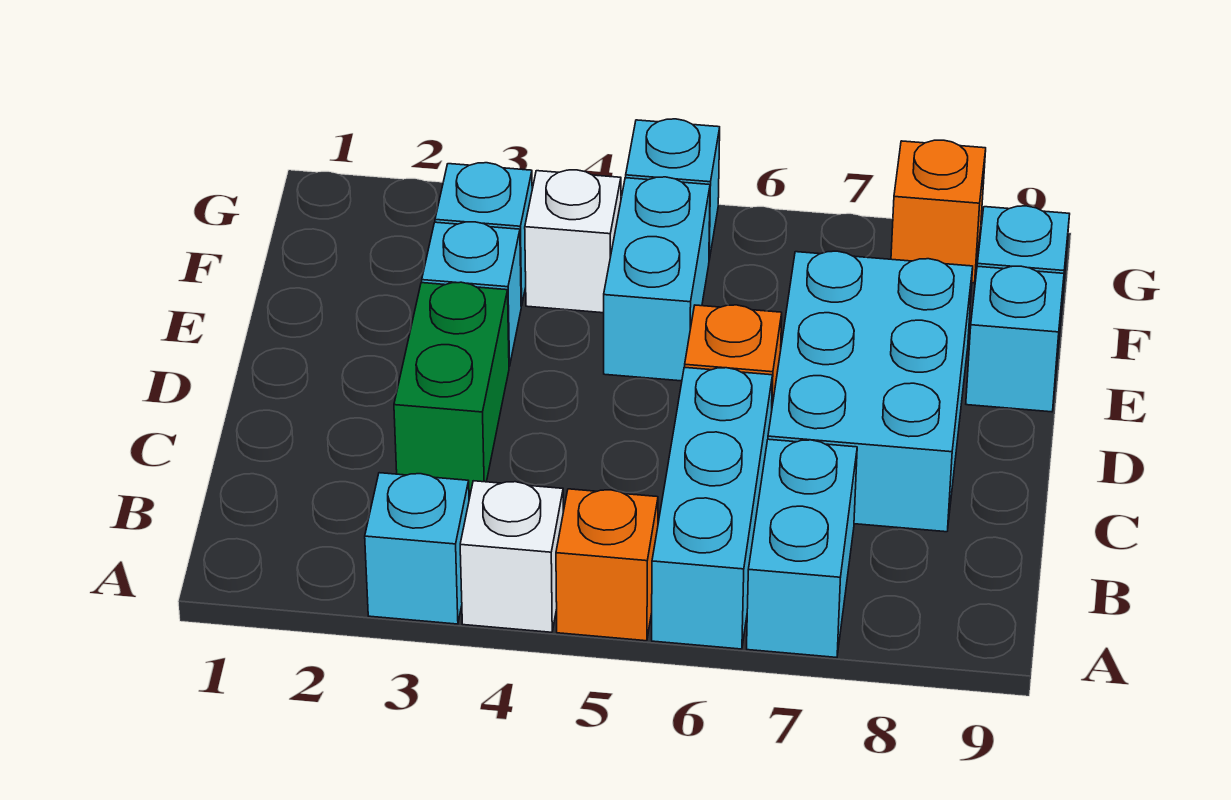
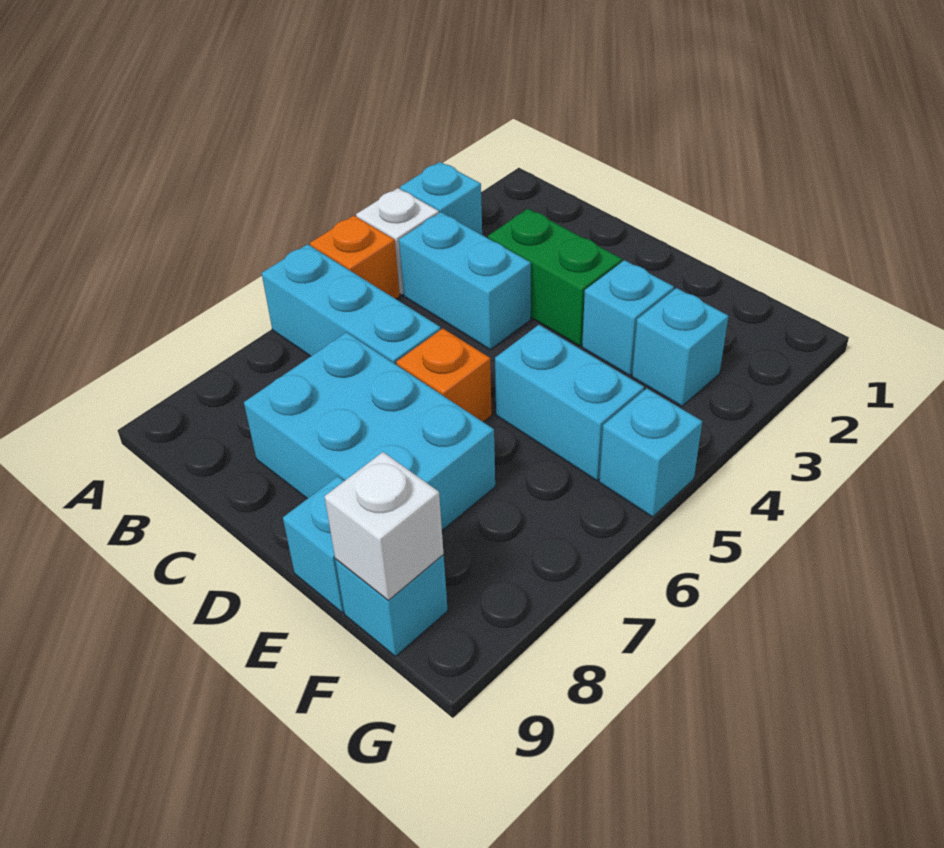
cyan 1x2 brick [747,439,857,657] -> cyan 1x2 brick moved to [399,212,531,350]
white 1x1 brick [525,170,621,313] -> white 1x1 brick moved to [325,452,444,600]
orange 1x1 brick [891,140,986,283] -> none

